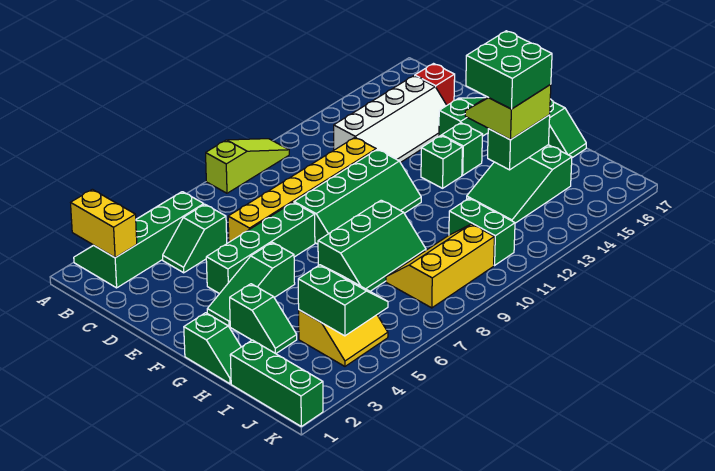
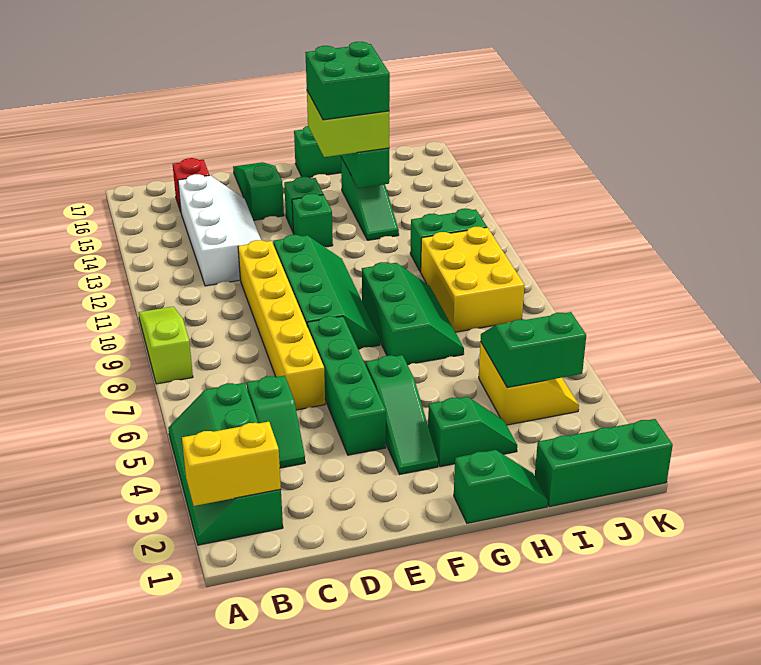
lime 2x2 slope [465,84,551,140] -> lime 2x2 brick [307,91,389,157]
green 2x3 slope [467,145,572,223] -> green 1x3 slope [341,157,399,240]
yellow 2x3 slope [386,224,494,308] -> yellow 2x3 brick [421,227,524,332]

